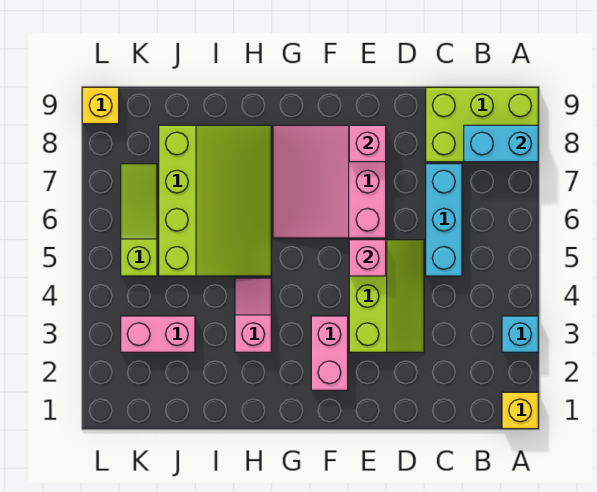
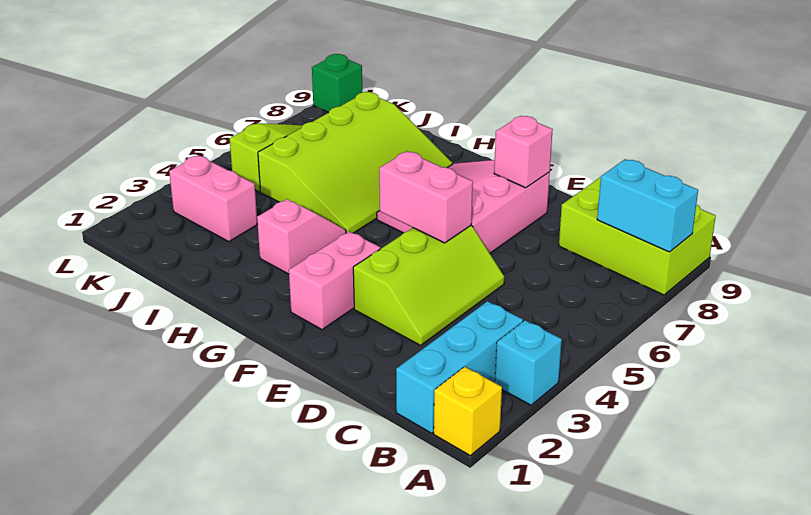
cyan 1x3 brick [426,164,462,276] -> cyan 1x3 brick moved to [396,301,523,433]
pink 1x1 brick [349,240,386,276] -> pink 1x2 brick [379,151,473,243]
yellow 1x1 brick [82,87,119,124] -> green 1x1 brick [312,54,362,113]

